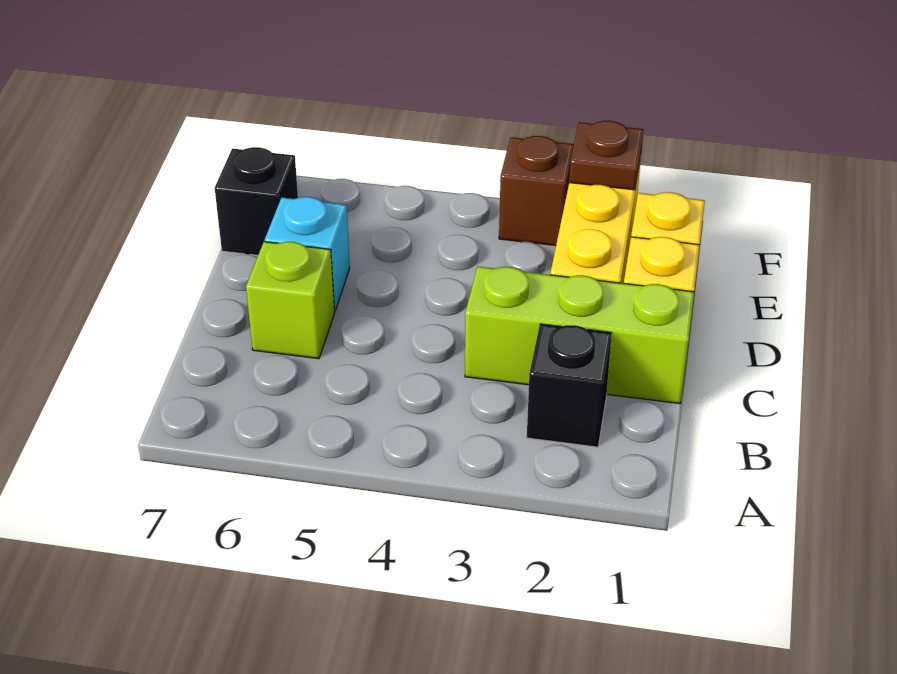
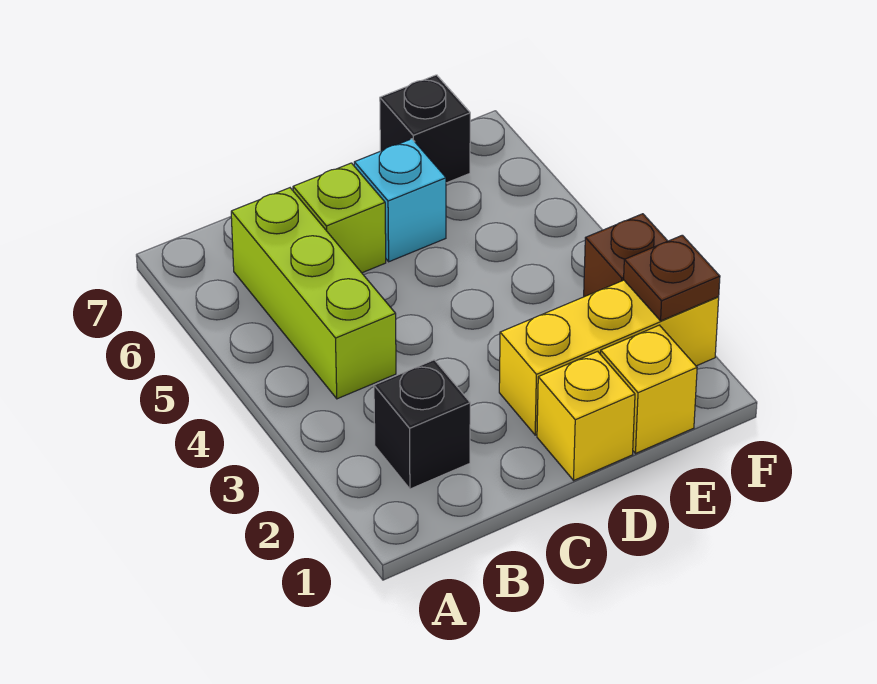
lime 1x3 brick [465,267,694,404] -> lime 1x3 brick moved to [231,188,396,399]

